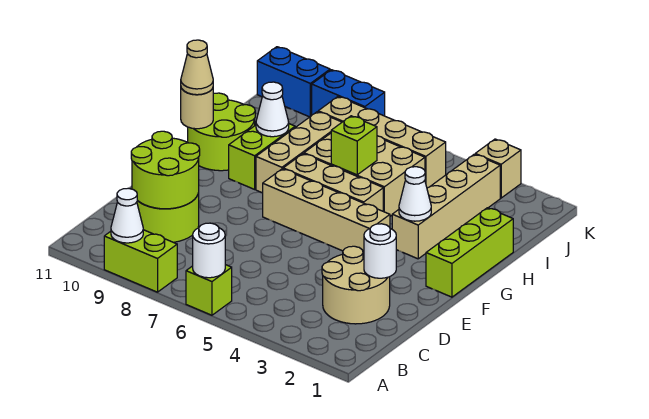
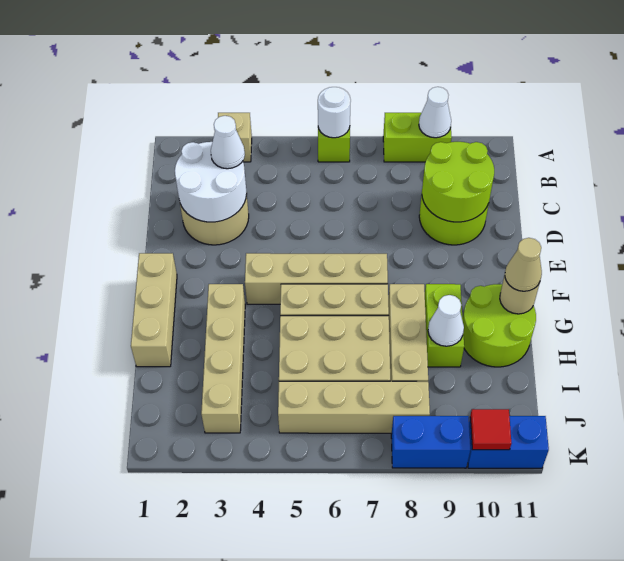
white 1x1 round brick [364,224,396,278] -> white 2x2 round brick [175,142,247,222]
lime 1x3 brick [426,208,513,297] -> tan 1x3 brick [131,253,177,367]
white 1x1 cone [399,167,431,221] -> white 1x1 cone moved to [211,116,245,169]
lime 1x1 brick [331,116,377,175] -> none
tan 1x1 brick [475,139,521,198] -> tan 1x1 brick moved to [218,113,252,162]
none -> red 1x1 tile [470,409,511,450]

